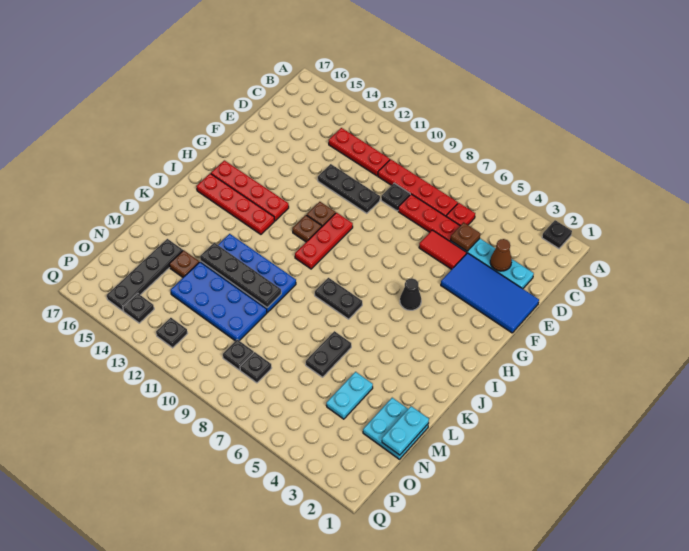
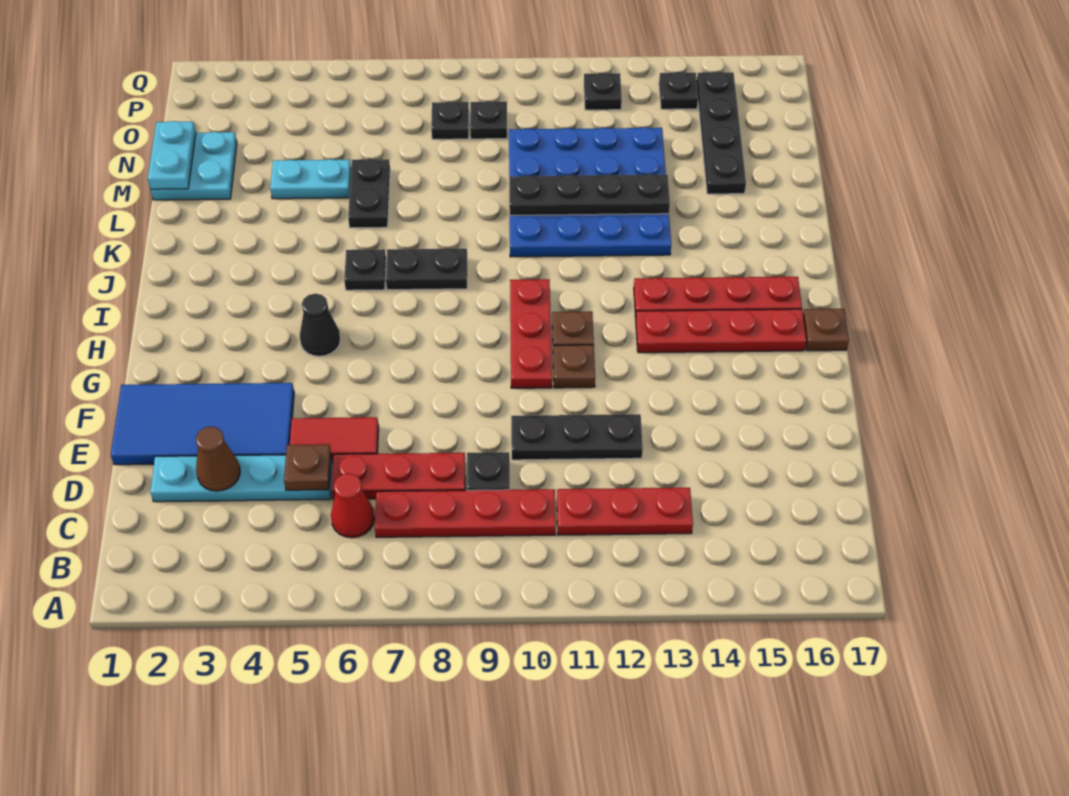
black 1x1 plate [542,220,572,248] -> black 1x1 plate moved to [344,249,386,290]
red 1x1 plate [446,203,475,226] -> red 1x1 cone [331,473,375,538]
cyan 1x2 plate [326,372,373,419] -> cyan 1x2 plate turned to [270,159,351,199]
brown 1x1 plate [169,250,199,277] -> brown 1x1 plate moved to [803,309,849,351]

